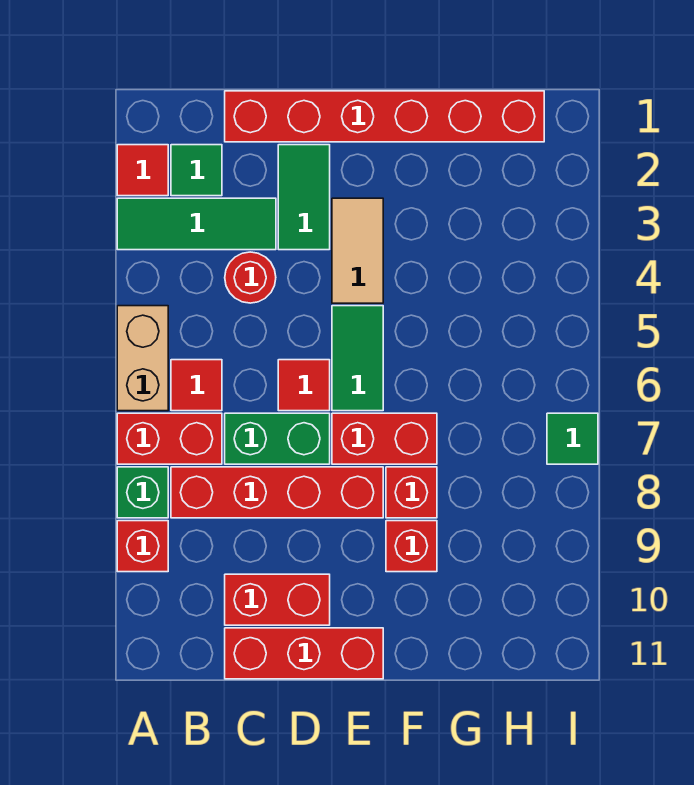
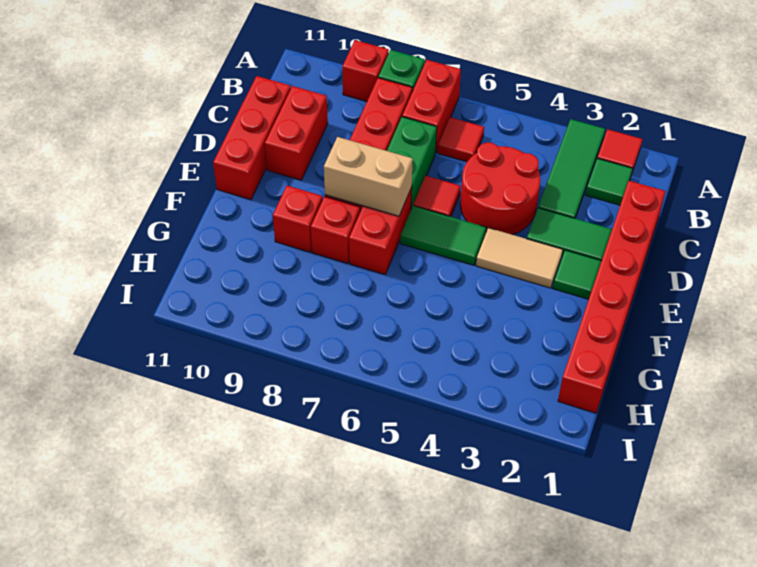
tan 1x2 brick [117,306,168,411] -> tan 1x2 brick moved to [324,137,413,216]
red 1x1 round brick [225,252,276,303] -> red 2x2 round brick [460,142,540,235]
green 1x1 tile [547,413,598,464] -> green 1x1 tile moved to [553,250,601,299]

